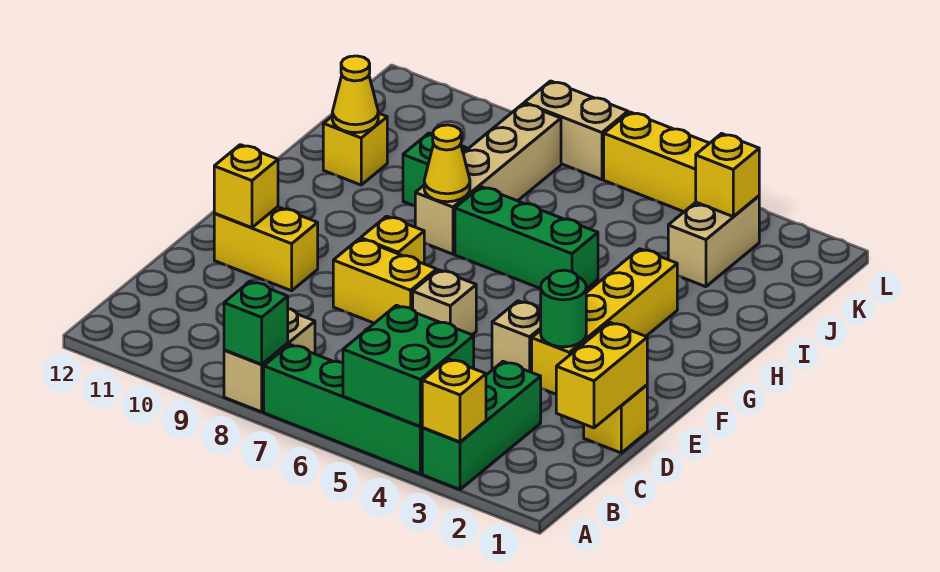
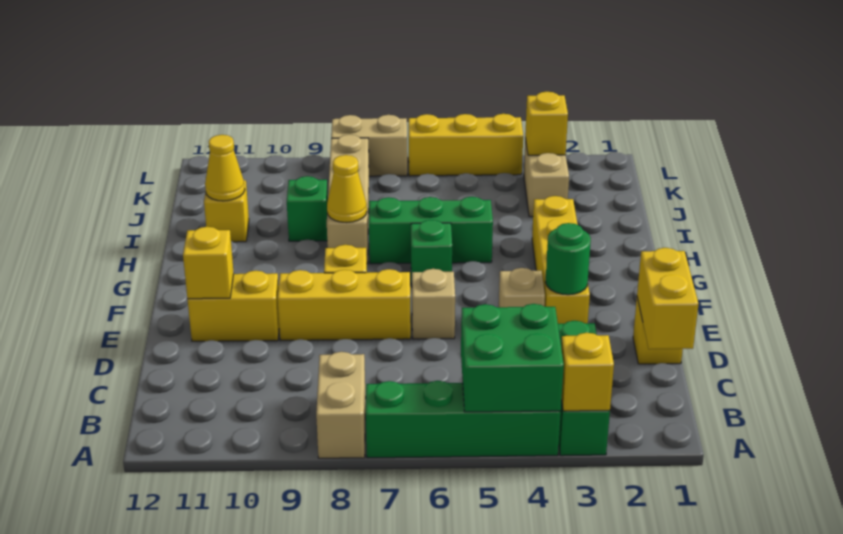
green 1x1 brick [224,281,288,364] -> green 1x1 brick moved to [411,220,452,284]
yellow 1x2 brick [333,239,437,323] -> yellow 1x3 brick [278,269,411,340]

